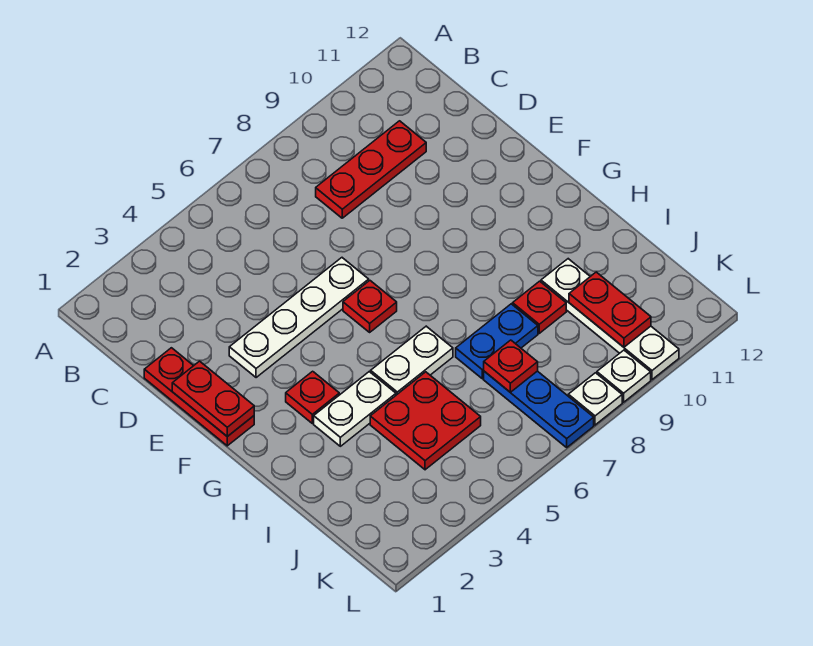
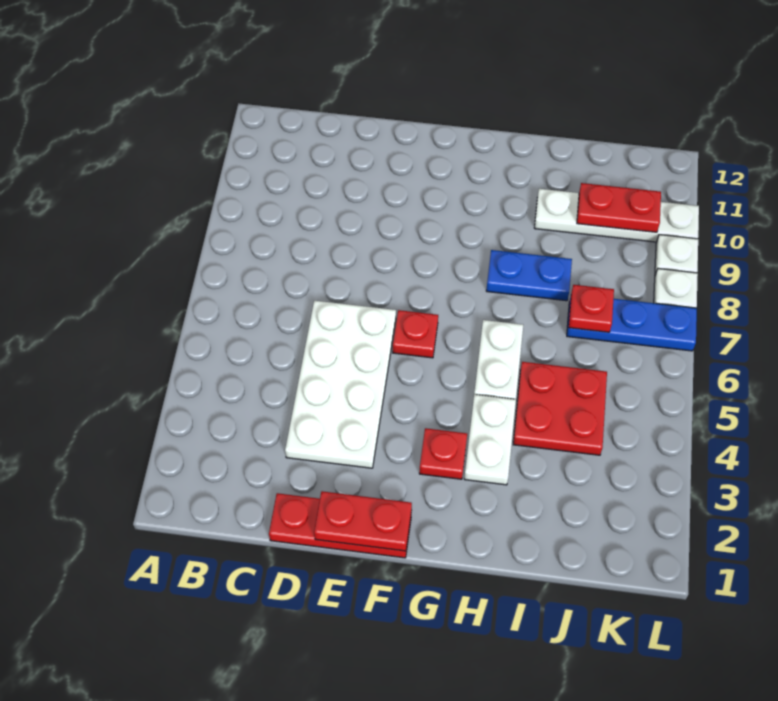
red 1x3 plate [316,121,426,218] -> none
white 1x4 plate [229,258,369,378] -> white 2x4 plate [285,301,396,468]
blue 1x2 plate [456,304,538,379] -> blue 1x2 plate turned to [486,250,572,301]
red 1x1 plate [513,281,566,333] -> none

